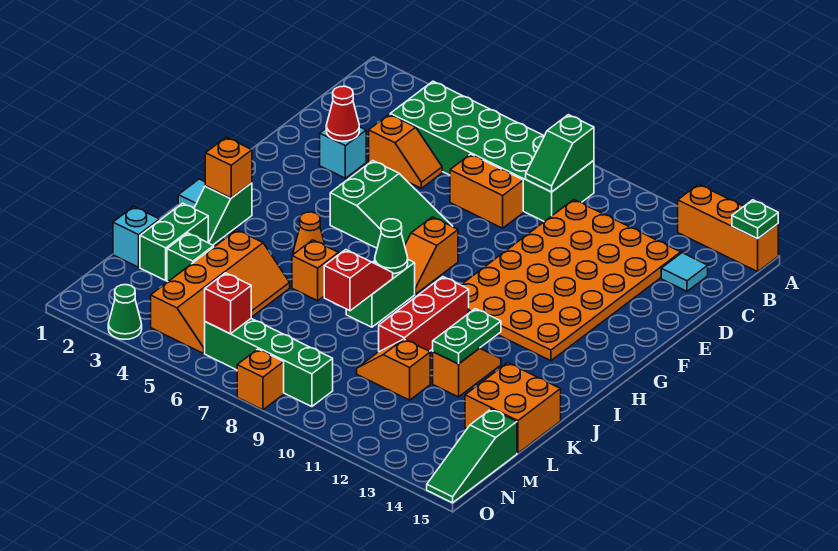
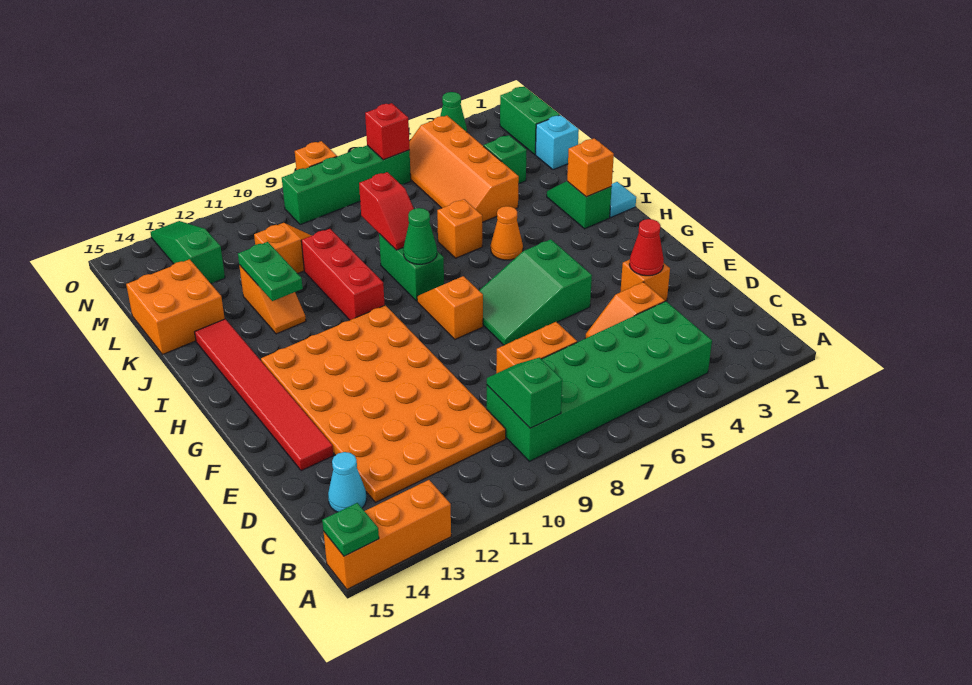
cyan 1x1 tile [661,253,708,291] -> cyan 1x1 cone [328,452,367,512]
cyan 1x1 brick [320,127,366,178] -> orange 1x1 brick [620,259,670,301]
none -> red 1x6 tile [195,319,333,471]
green 1x2 brick [140,203,208,280] -> green 1x2 brick moved to [500,86,560,154]
green 1x3 slope [427,409,517,503] -> green 1x3 slope moved to [150,221,225,284]

